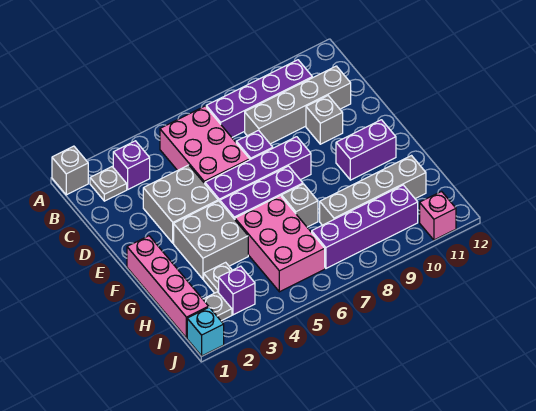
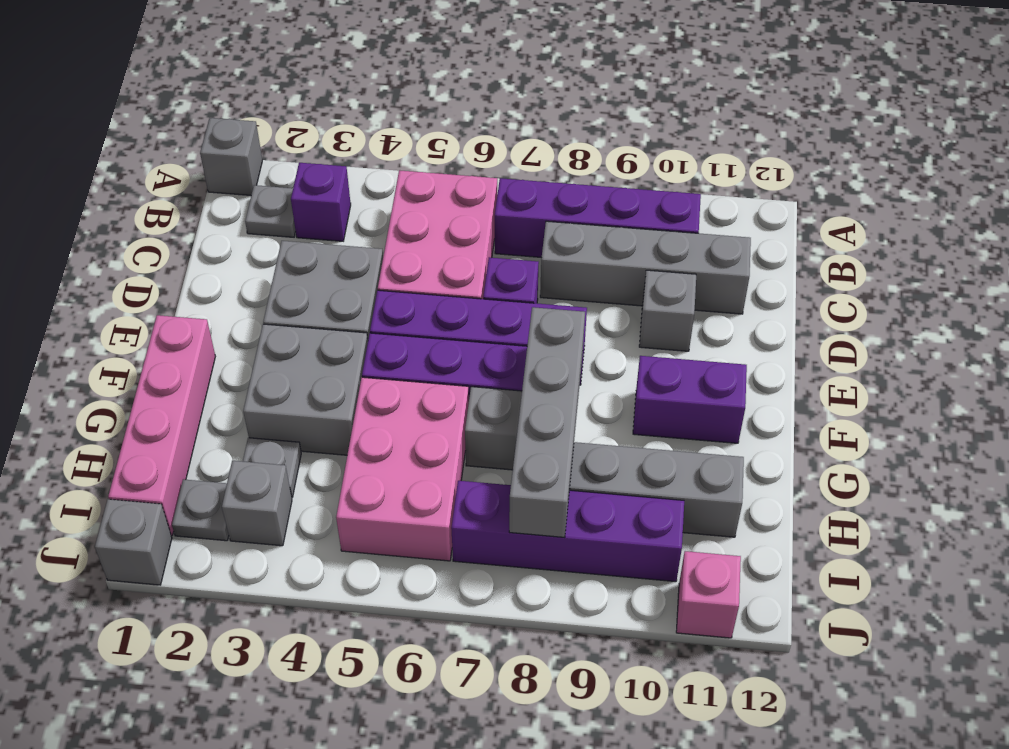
none -> grey 1x4 brick [509,307,585,537]
purple 1x1 brick [219,266,255,315] -> grey 1x1 brick [222,461,292,546]
cyan 1x1 brick [187,307,224,356] -> grey 1x1 brick [95,499,172,585]

